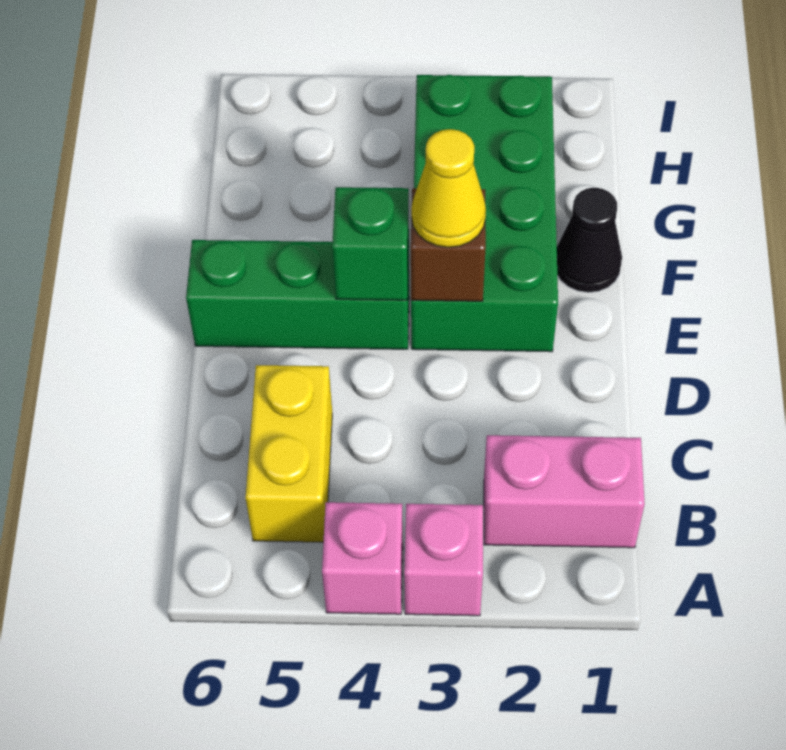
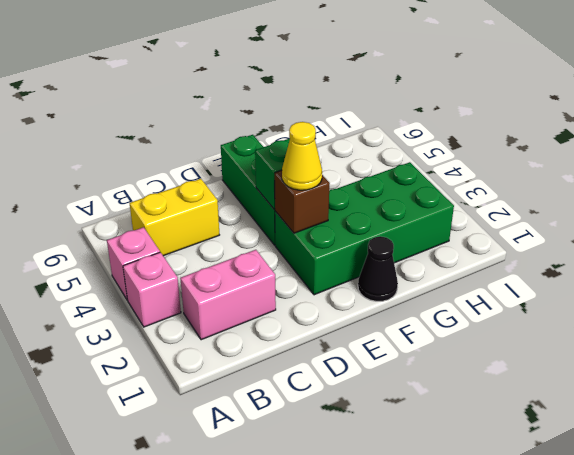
pink 1x2 brick [484,435,645,548] -> pink 1x2 brick turned to [180,250,276,340]

